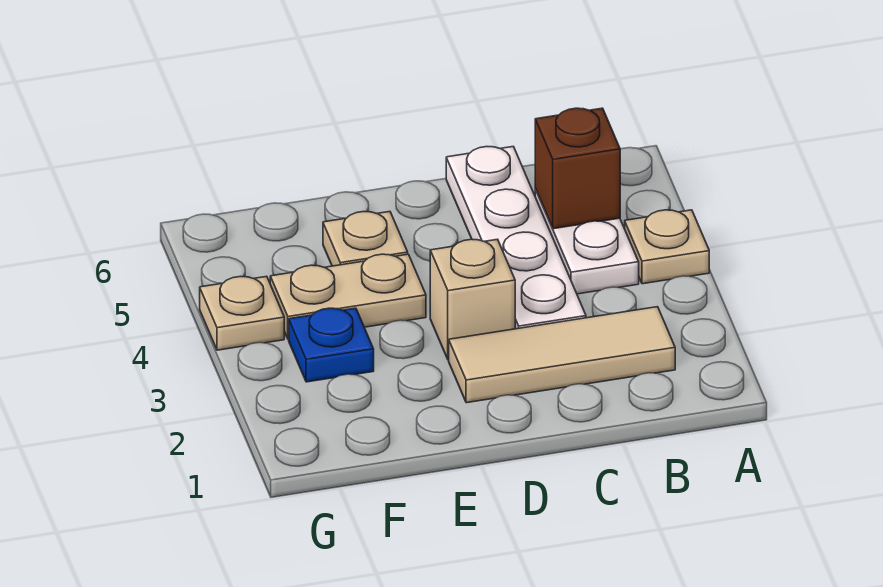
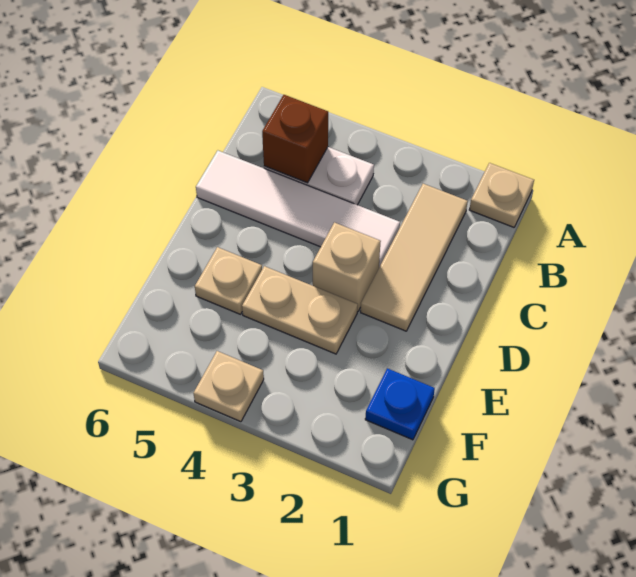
tan 1x1 plate [625,210,709,284] -> tan 1x1 plate moved to [469,163,534,227]
white 1x4 plate [446,147,586,329] -> white 1x4 tile [196,151,400,267]
tan 1x2 plate [270,254,426,339] -> tan 1x2 plate turned to [242,266,358,354]
blue 1x1 plate [289,308,374,382] -> blue 1x1 plate moved to [365,368,435,440]

